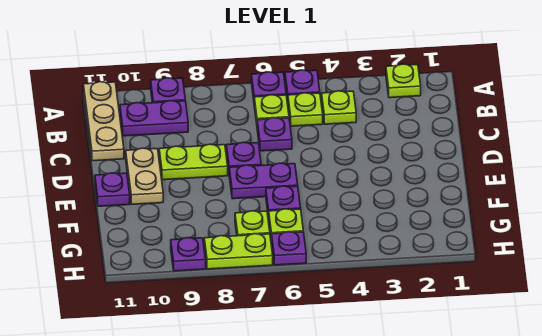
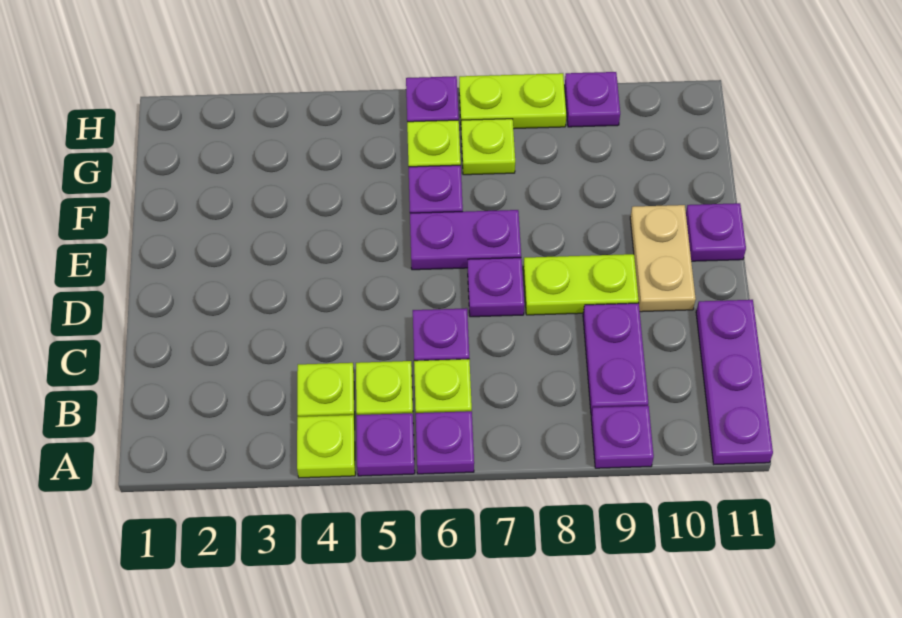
lime 1x1 plate [386,64,421,98] -> lime 1x1 plate moved to [297,415,355,478]
tan 1x3 plate [83,82,124,161] -> purple 1x3 plate [696,300,773,464]
purple 1x2 plate [120,101,188,136] -> purple 1x2 plate turned to [583,303,648,415]

